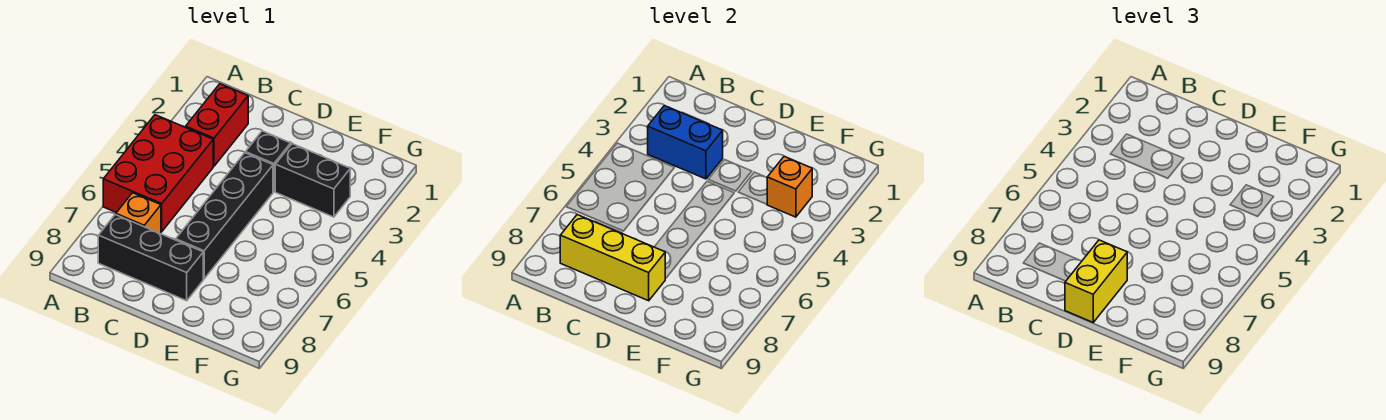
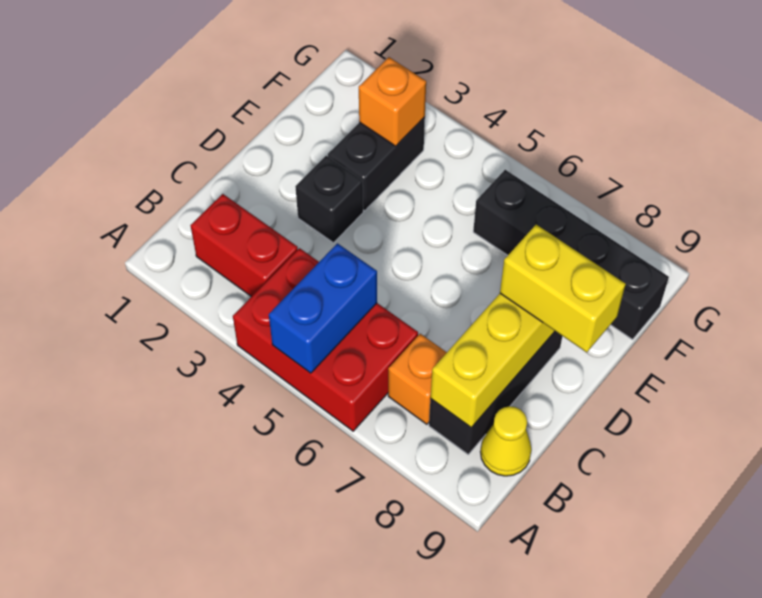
blue 1x2 brick [648,106,723,179] -> blue 1x2 brick moved to [269,243,377,373]
none -> yellow 1x1 cone [480,406,532,476]
black 1x4 brick [176,153,273,279] -> black 1x4 brick moved to [473,170,669,339]

